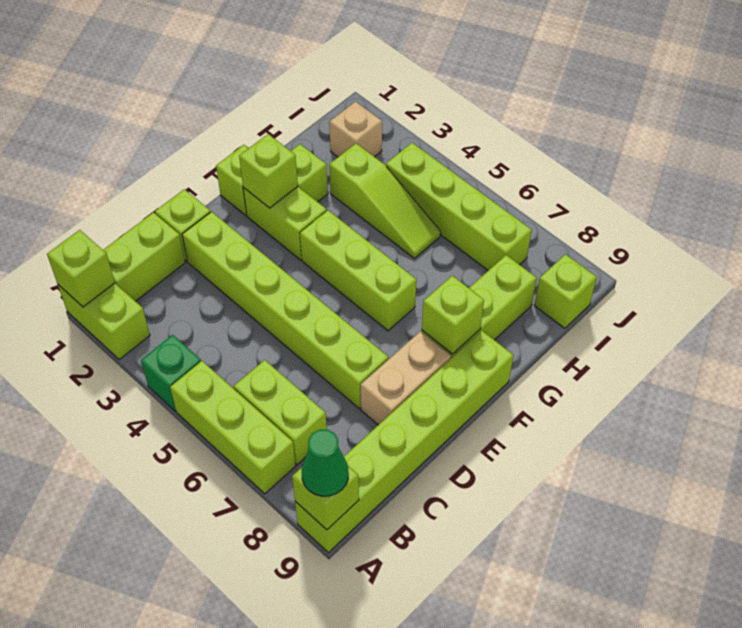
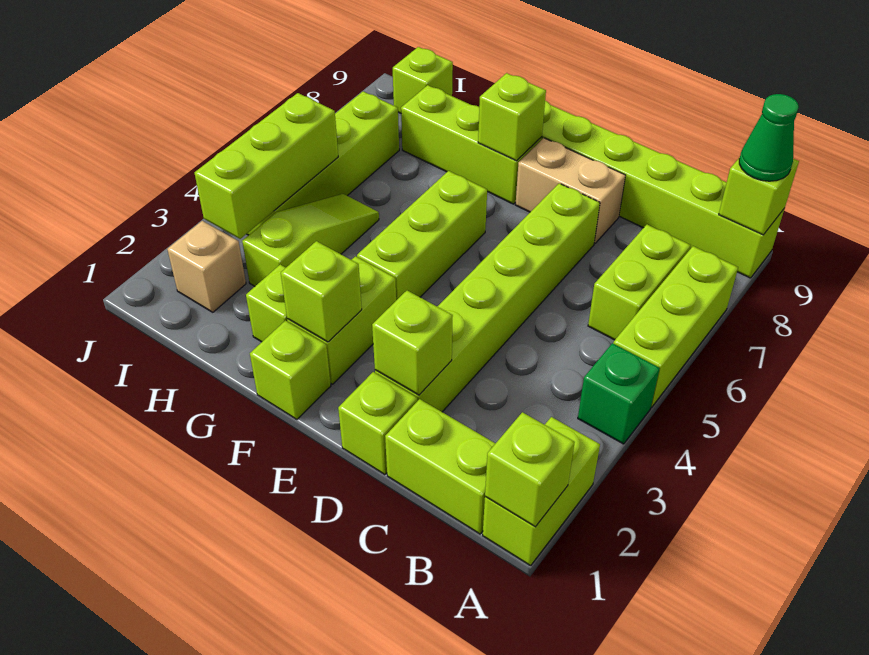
none -> lime 1x1 brick [372,291,453,395]
none -> lime 1x3 brick [195,93,338,239]

